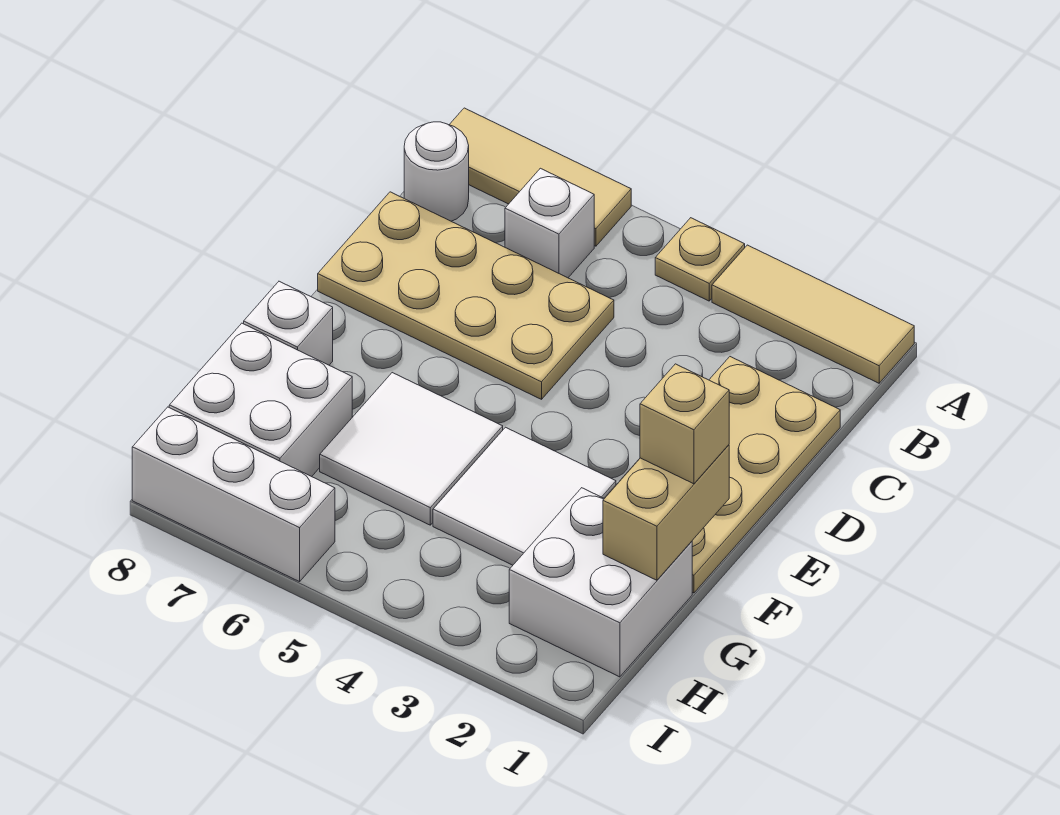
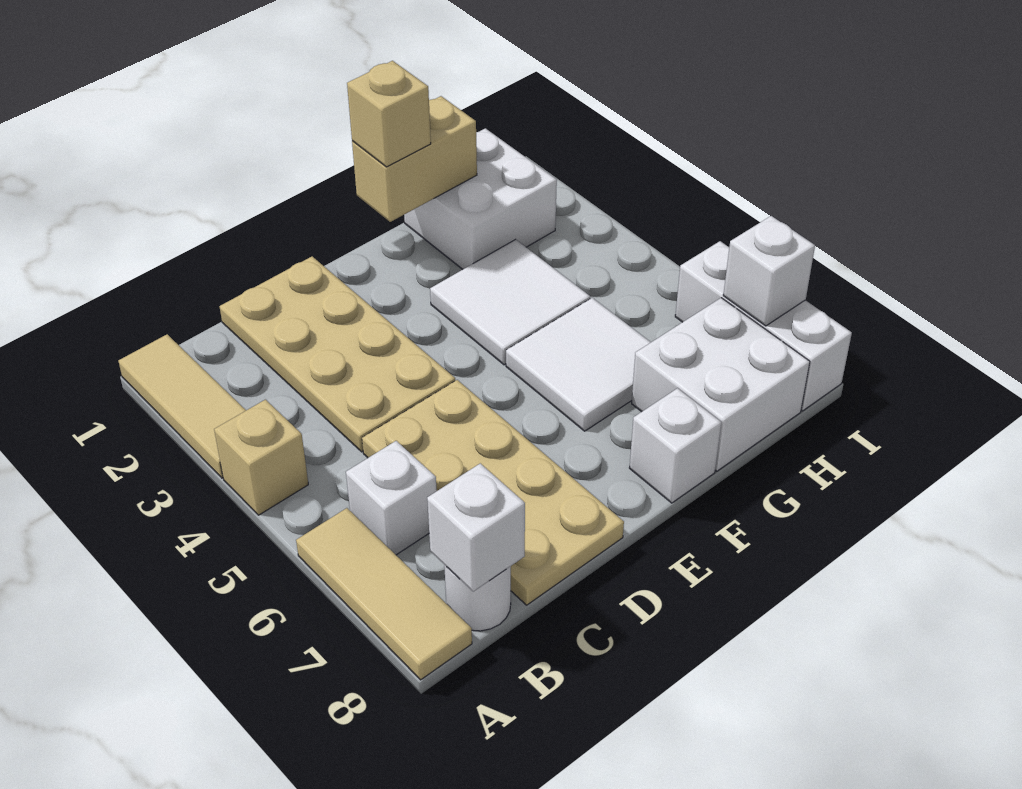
tan 1x1 plate [655,218,745,301] -> tan 1x1 brick [214,400,308,515]
none -> white 1x1 brick [427,463,525,591]
tan 2x4 plate [604,357,840,593] -> tan 2x4 plate turned to [220,257,455,452]
none -> white 1x1 brick [723,216,815,326]

